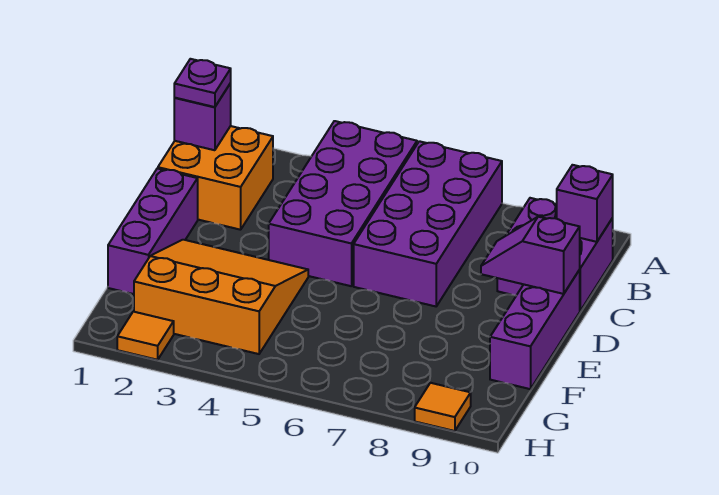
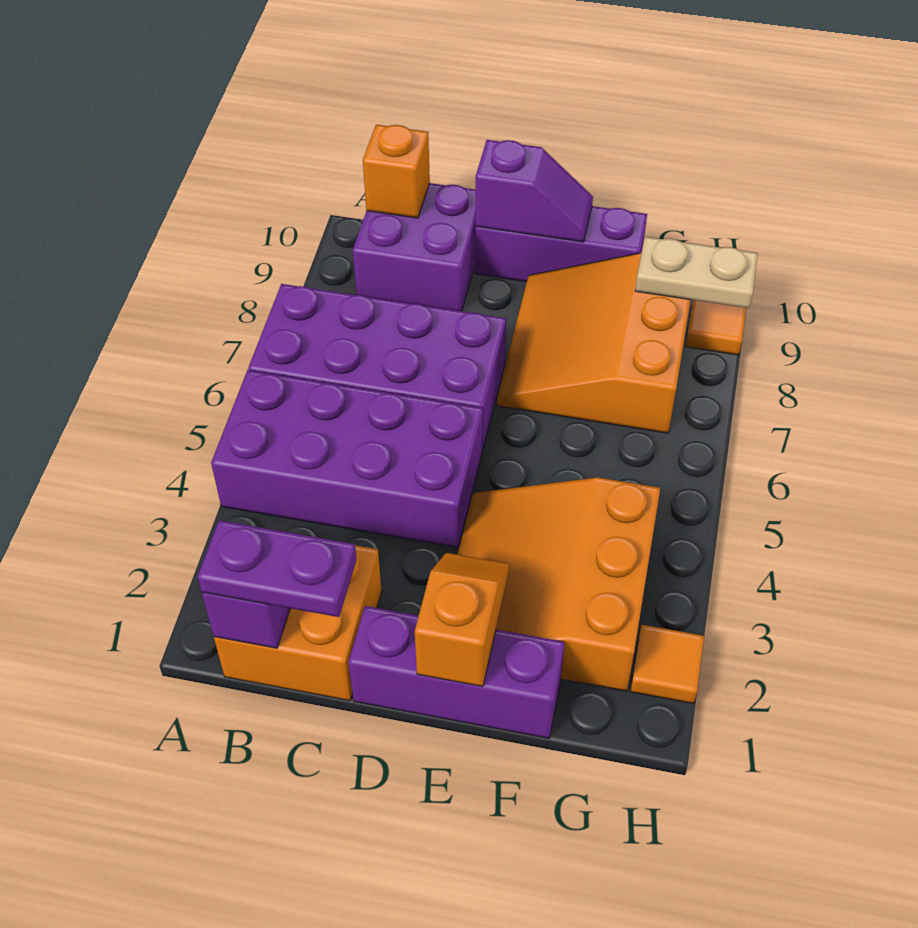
purple 1x1 plate [174,59,231,107] -> purple 1x2 plate [197,520,357,617]
purple 1x1 brick [557,165,613,242] -> orange 1x1 brick [363,125,430,218]
purple 1x2 slope [481,217,580,294] -> purple 1x2 slope turned to [475,140,593,242]
none -> orange 1x2 slope [415,553,509,687]
none -> orange 3x3 slope [497,253,690,433]
none -> tan 1x2 plate [635,237,758,308]

